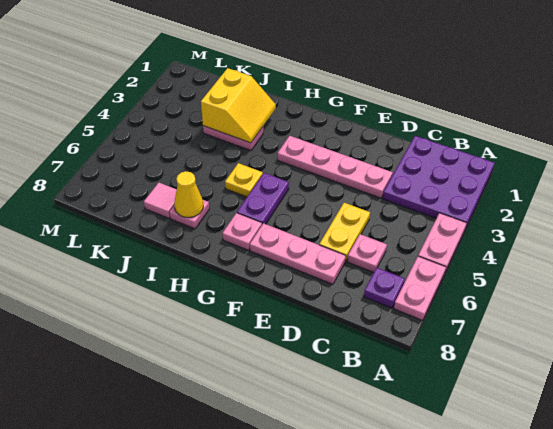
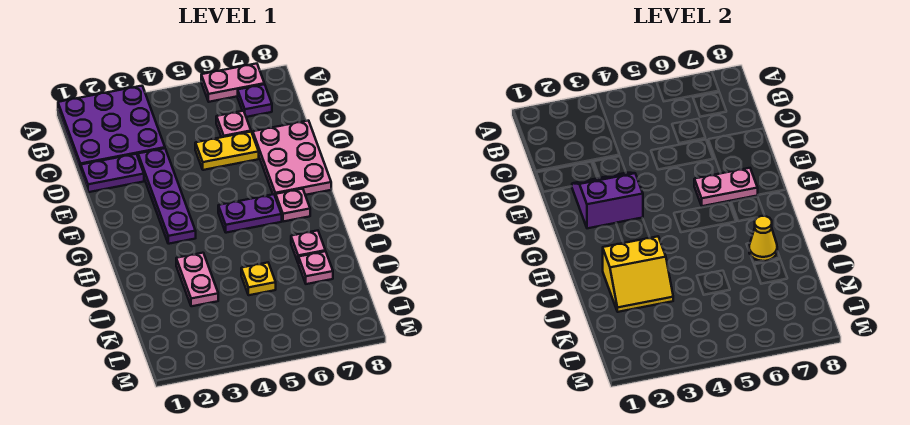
pink 1x2 plate [418,213,467,271] -> pink 1x2 plate moved to [694,168,758,206]
none -> purple 1x2 plate [81,154,144,192]
pink 1x4 plate [277,136,393,198] -> purple 1x4 plate [138,148,196,244]
pink 1x3 plate [250,223,346,284] -> pink 2x3 plate [253,121,331,197]
none -> purple 2x2 slope [572,173,643,228]
yellow 1x1 plate [225,163,263,197] -> yellow 1x1 plate moved to [241,263,276,295]
yellow 2x2 slope [201,68,276,143] -> yellow 2x2 slope turned to [603,236,673,312]
pink 1x1 tile [144,183,177,218] -> pink 1x1 plate [299,251,333,284]

